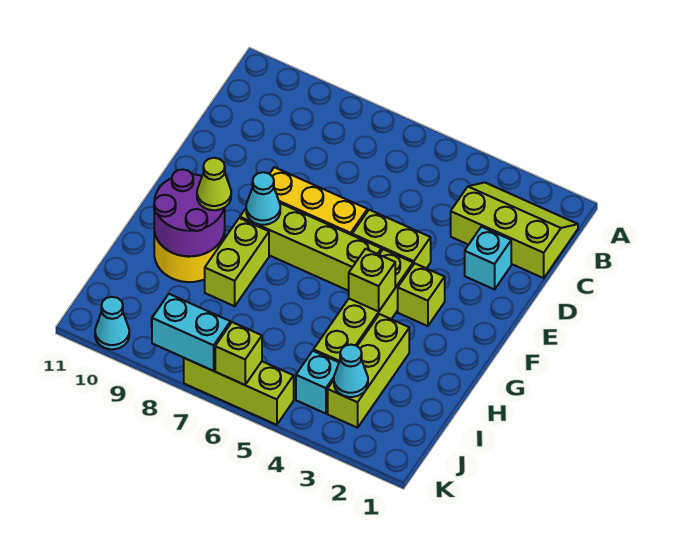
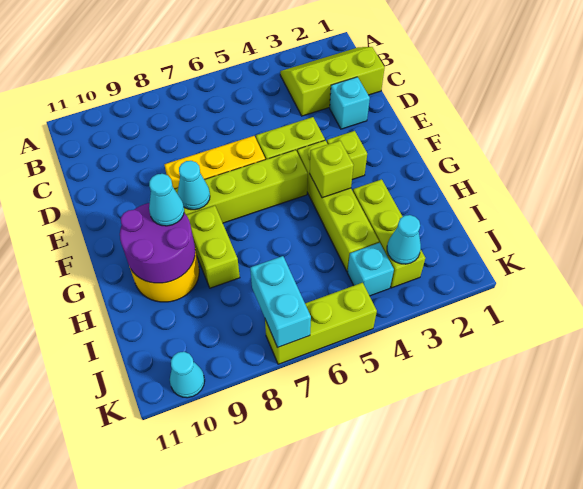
lime 1x1 cone [197,158,231,210] -> cyan 1x1 cone [149,174,184,226]
lime 1x1 brick [215,322,262,385] -> none
cyan 1x2 brick [152,294,230,371] -> cyan 1x2 brick turned to [250,256,311,348]

